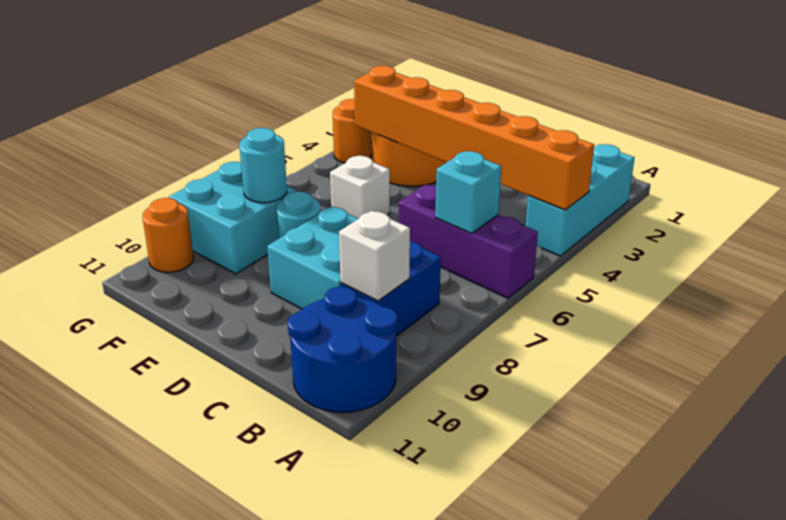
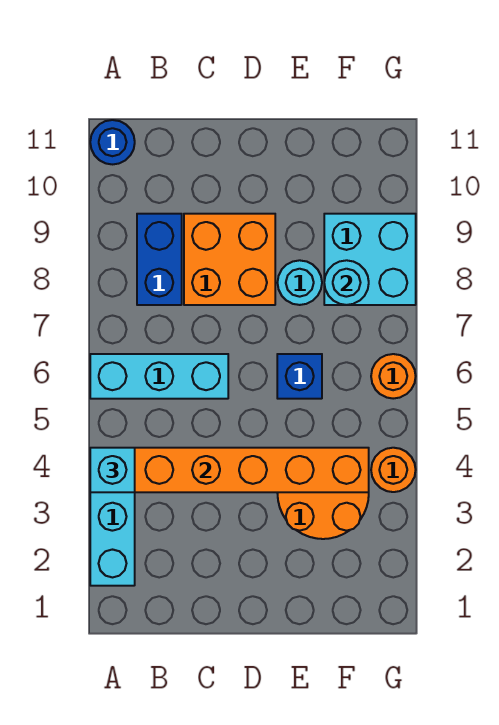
purple 1x3 brick [399,185,538,298] -> cyan 1x3 brick [90,354,228,399]
blue 2x2 round brick [288,287,398,412] -> blue 1x1 round brick [90,120,135,164]
cyan 1x1 brick [435,151,501,233] -> cyan 1x1 brick moved to [90,448,135,492]
white 1x1 brick [339,211,410,301] -> none
cyan 2x2 brick [267,206,358,309] -> orange 2x2 brick [184,214,275,305]
white 1x1 brick [330,156,390,219] -> blue 1x1 brick [277,354,322,399]
orange 1x1 round brick [143,198,193,272] -> orange 1x1 round brick moved to [371,354,416,399]

